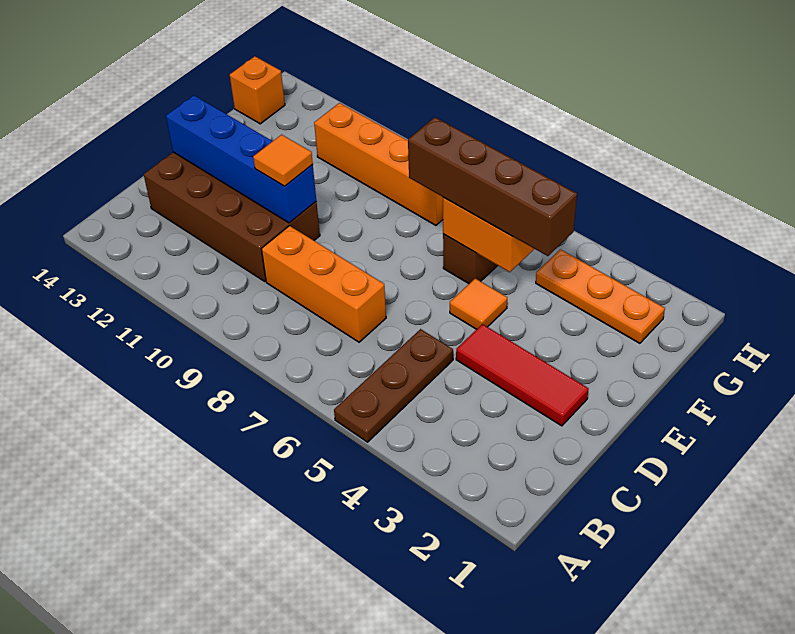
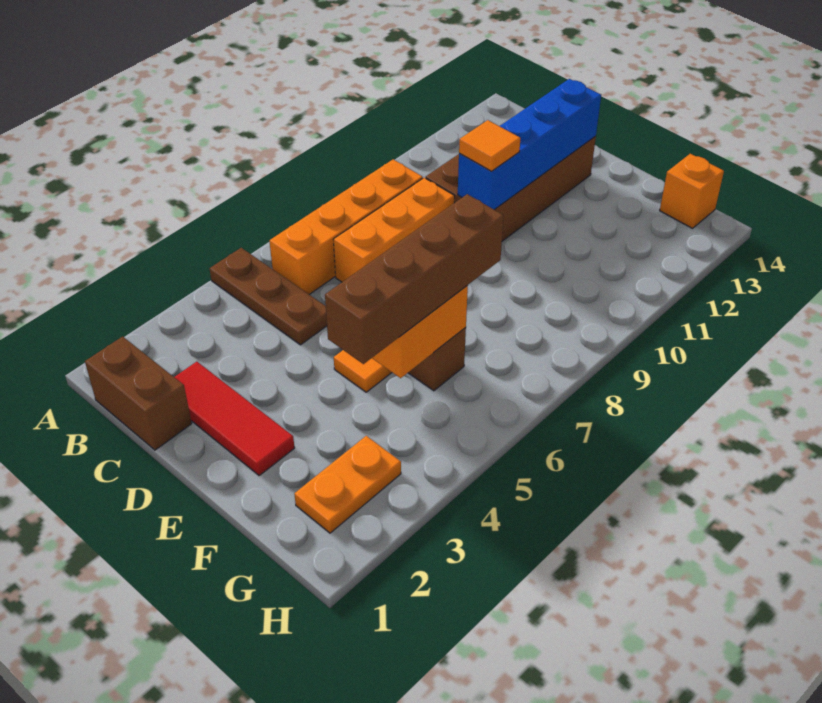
none -> brown 1x2 brick [85,336,192,450]
red 1x3 tile [456,324,589,426] -> red 1x3 tile turned to [174,362,295,476]
orange 1x3 plate [536,249,665,343] -> orange 1x2 plate [294,436,401,533]
orange 1x4 brick [314,103,443,225] -> orange 1x4 brick moved to [269,159,423,295]

